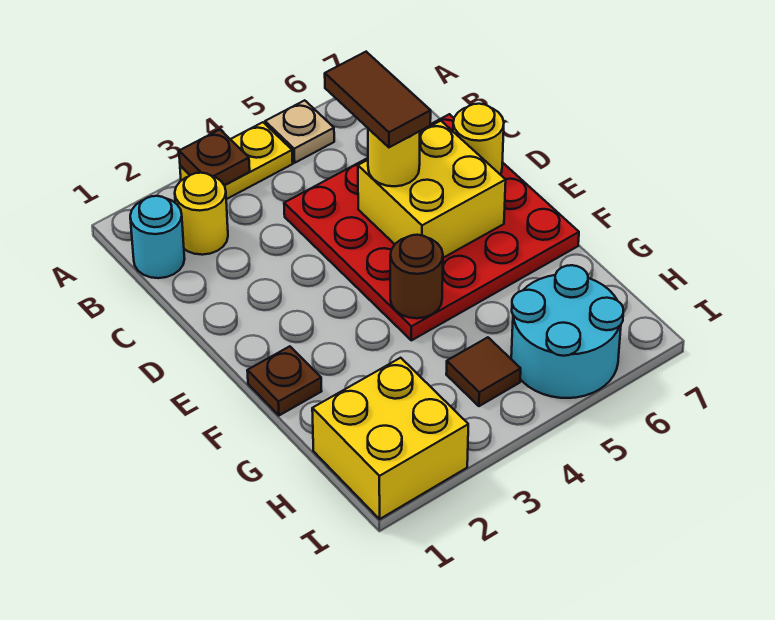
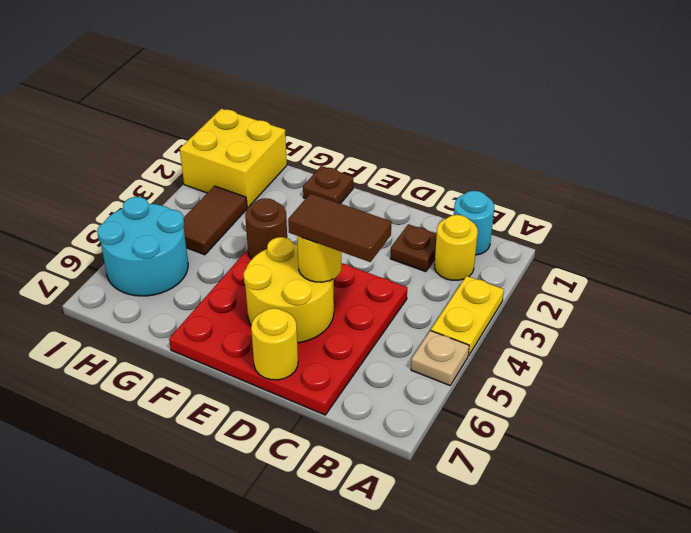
brown 1x1 plate [179,130,250,185] -> brown 1x1 plate moved to [390,224,437,272]
yellow 2x2 brick [358,121,506,258] -> yellow 2x2 round brick [244,237,334,343]
brown 1x1 tile [446,337,521,406] -> brown 1x2 tile [184,186,247,255]

